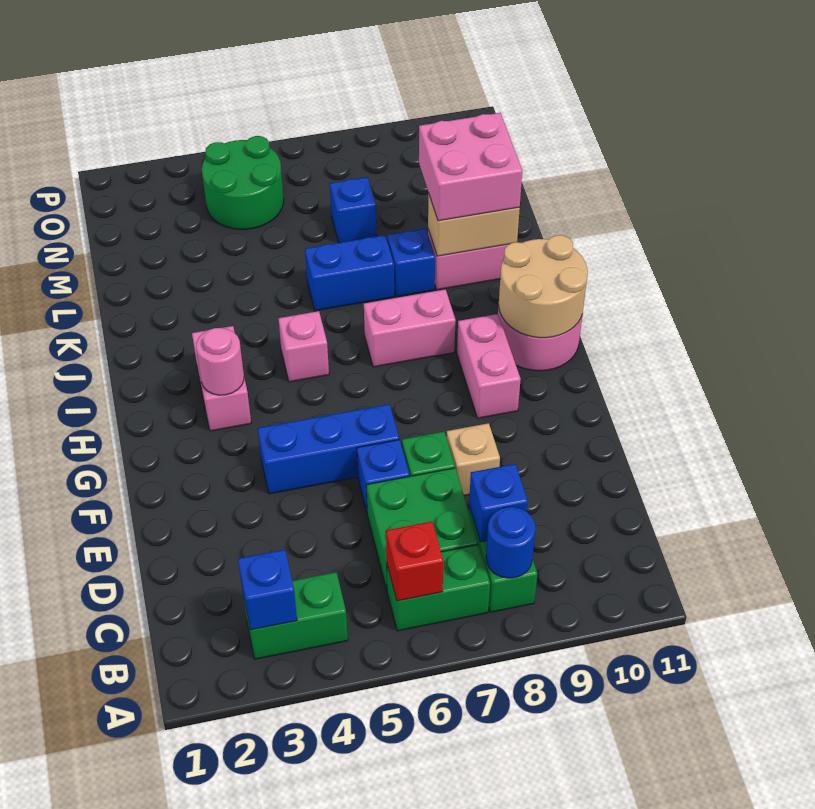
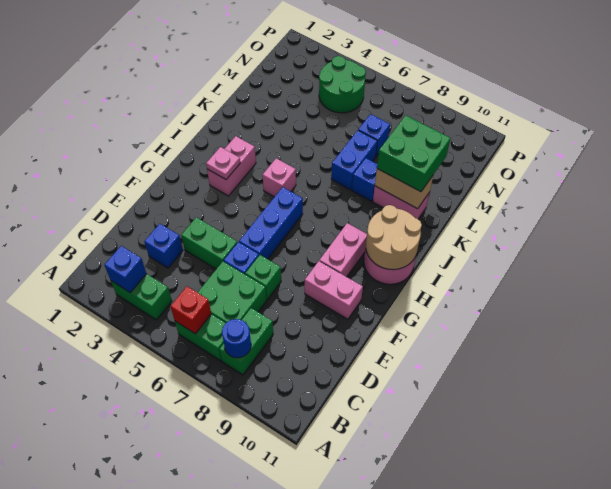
blue 1x1 brick [469,464,528,542] -> blue 1x1 brick moved to [144,224,183,268]
none -> green 1x2 brick [181,217,237,269]
tan 1x1 brick [446,423,500,496] -> none
blue 1x3 brick [258,404,399,494] -> blue 1x3 brick turned to [239,187,303,259]
pink 1x1 round brick [196,328,244,395] -> pink 1x1 plate [206,147,240,179]
pink 1x2 brick [364,289,456,367] -> pink 1x2 brick moved to [305,261,363,319]
blue 1x2 brick [305,235,394,311] -> blue 1x2 brick turned to [331,130,377,190]
pink 2x2 brick [419,113,522,221] -> green 2x2 brick [377,115,450,192]

